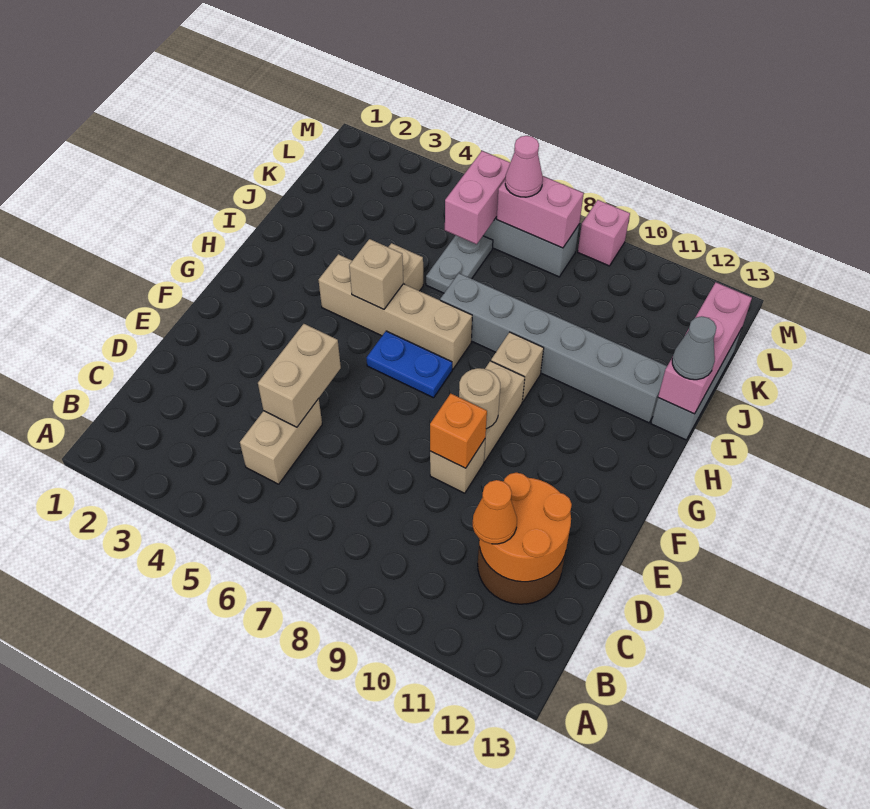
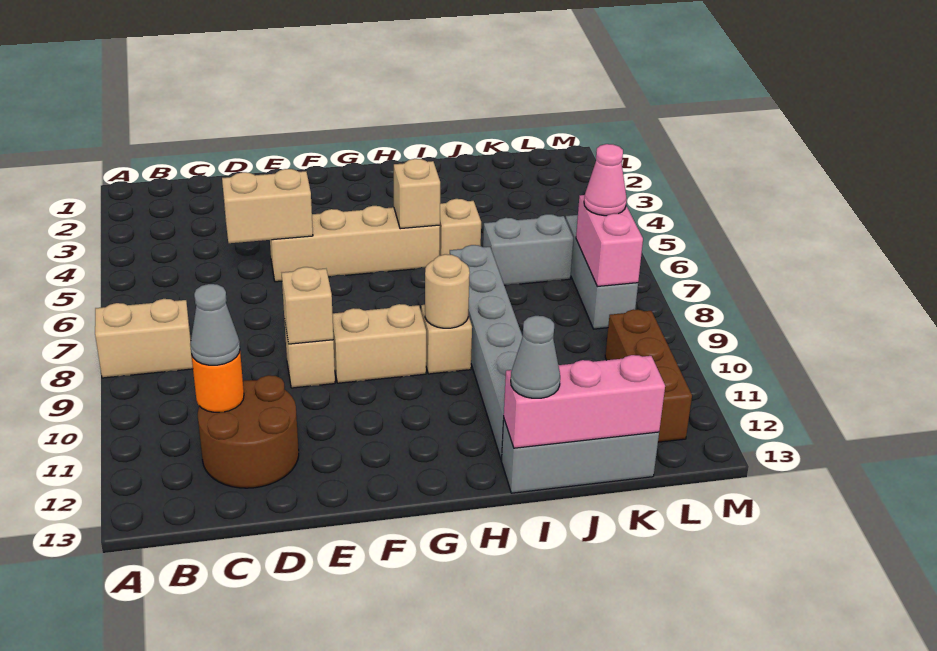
tan 1x2 brick [240,399,322,484] -> tan 1x2 brick moved to [95,299,193,378]
orange 2x2 round brick [479,473,572,582] -> orange 1x1 round brick [191,352,244,412]
orange 1x1 cone [473,480,517,544] -> grey 1x1 cone [190,284,240,365]
orange 1x1 brick [430,394,487,468] -> tan 1x1 brick [282,267,333,344]
tan 1x1 round brick [459,368,500,429] -> tan 1x1 round brick moved to [425,254,470,328]
blue 1x2 plate [367,331,452,398] -> none
tan 1x4 brick [319,254,472,369] -> tan 1x4 brick turned to [270,206,440,282]
grey 1x2 plate [426,235,493,293] -> grey 1x2 brick [483,214,573,285]
pink 1x2 brick [445,151,510,244] -> none
none -> brown 1x3 brick [605,309,692,442]
pink 1x1 brick [578,200,630,266] -> none

